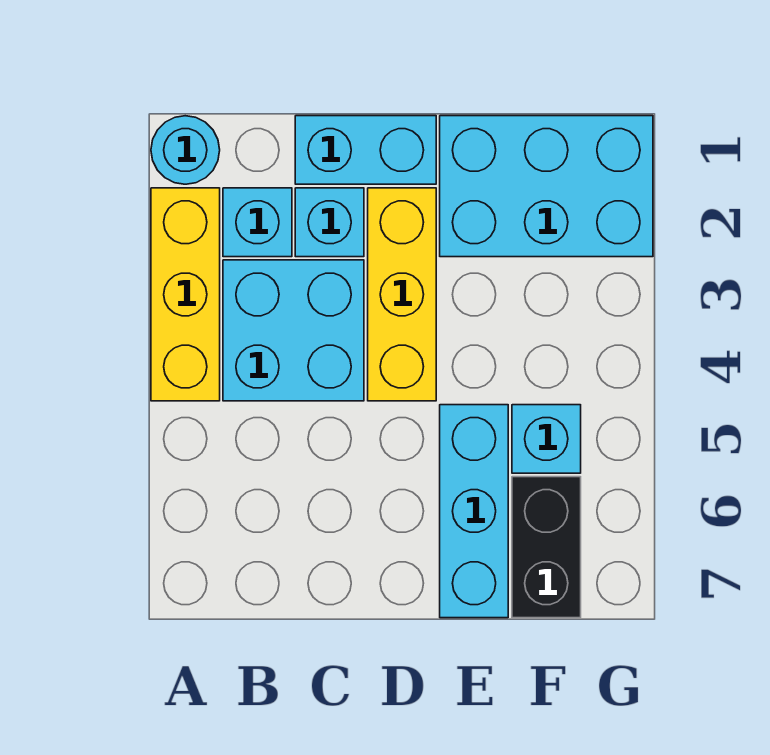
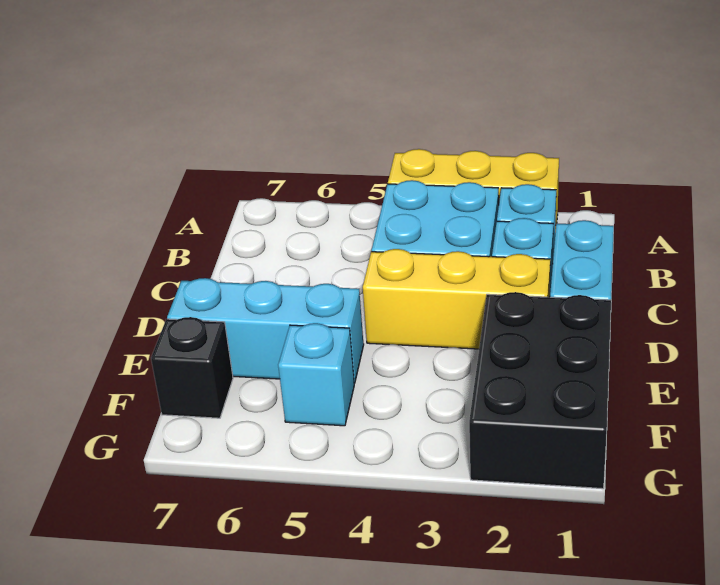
cyan 1x1 round brick [151,116,220,184] -> none
cyan 2x3 brick [440,116,653,257] -> black 2x3 brick [469,292,611,489]
black 1x2 brick [512,477,581,618] -> black 1x1 brick [151,317,233,418]

